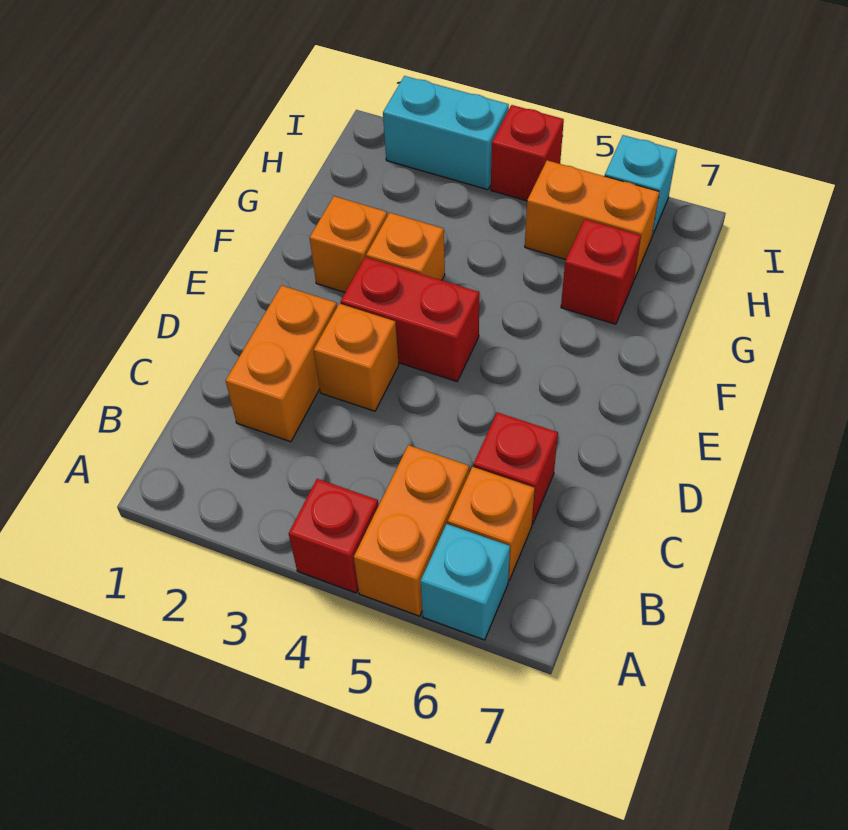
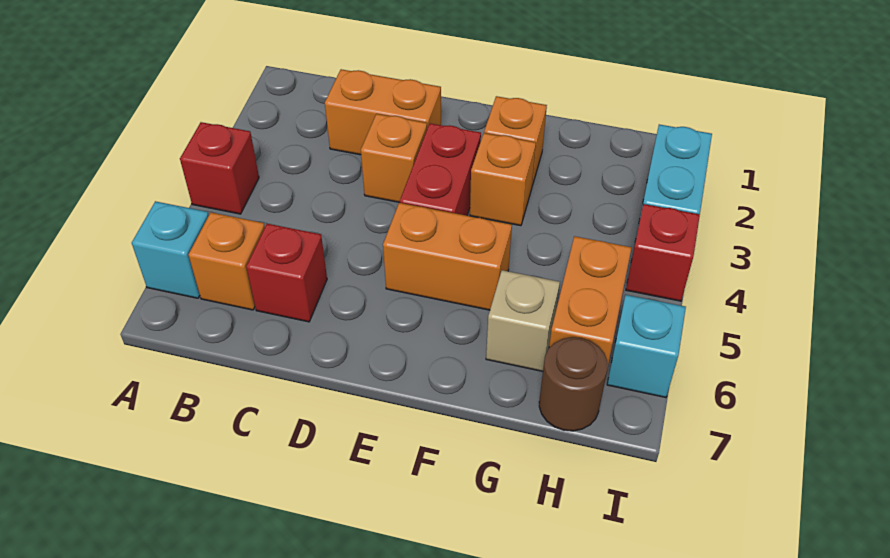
orange 1x2 brick [354,445,469,616] -> orange 1x2 brick moved to [383,203,512,310]
red 1x1 brick [561,219,641,324] -> tan 1x1 brick [486,270,560,371]
none -> brown 1x1 round brick [539,337,607,431]

